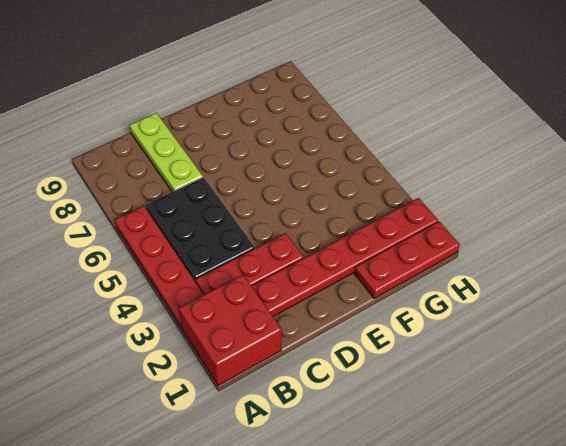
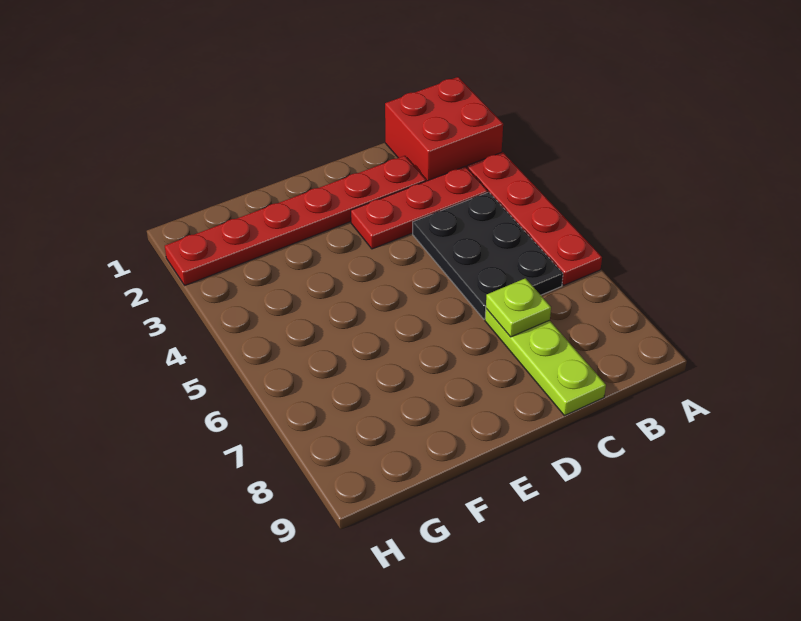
none -> lime 1x1 plate [486,278,551,337]
red 1x3 plate [355,221,460,298] -> none

